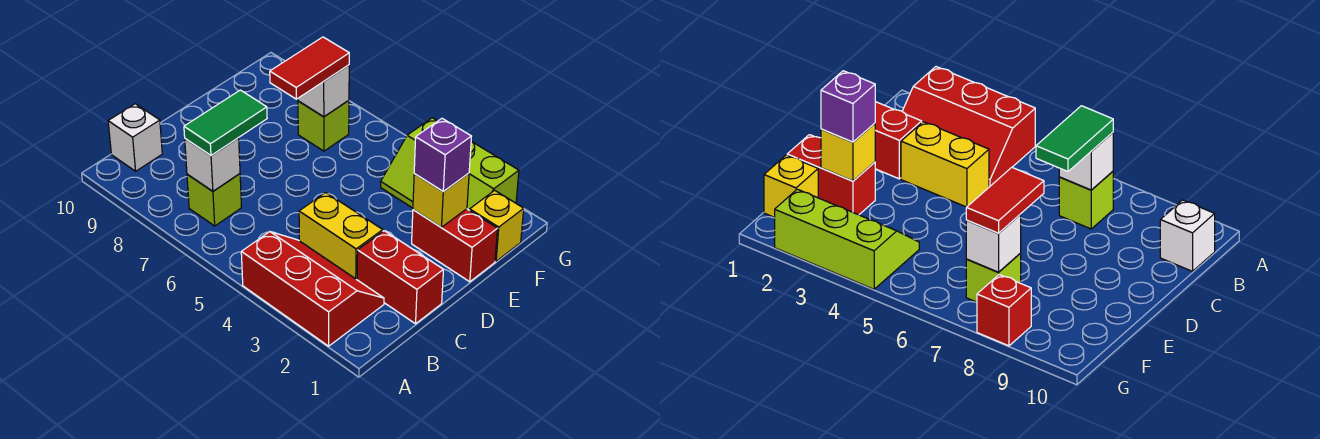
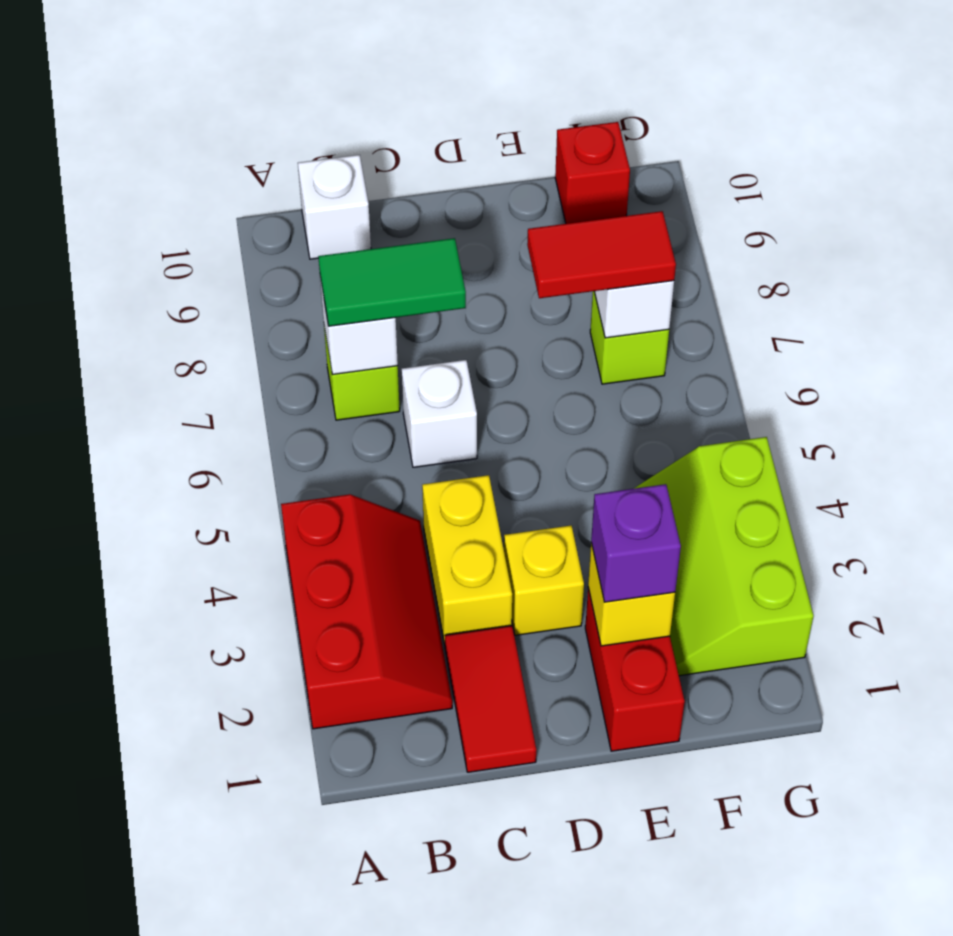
red 1x2 brick [357,231,443,324] -> red 1x2 tile [445,626,536,772]
none -> white 1x1 brick [402,360,477,467]
yellow 1x1 brick [470,190,524,261] -> yellow 1x1 brick moved to [504,526,584,635]
red 1x1 brick [977,275,1031,346] -> red 1x1 brick moved to [555,122,630,224]

